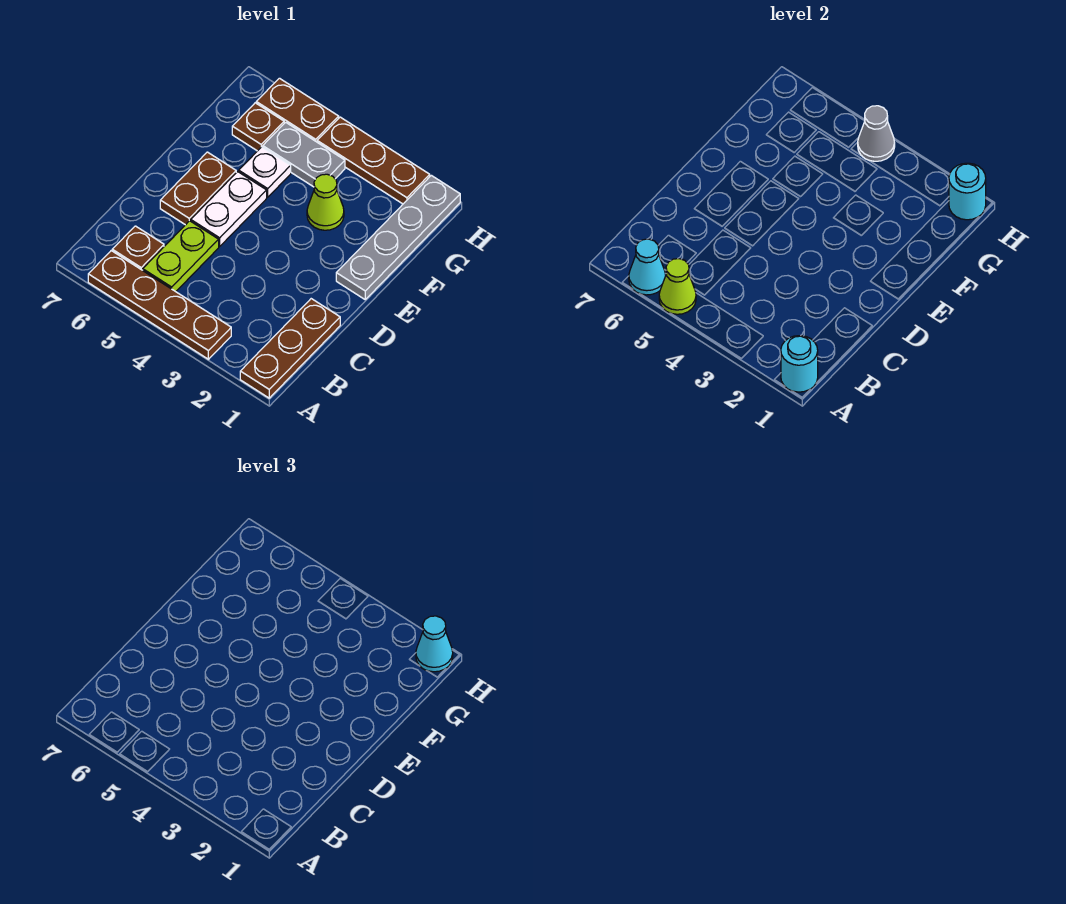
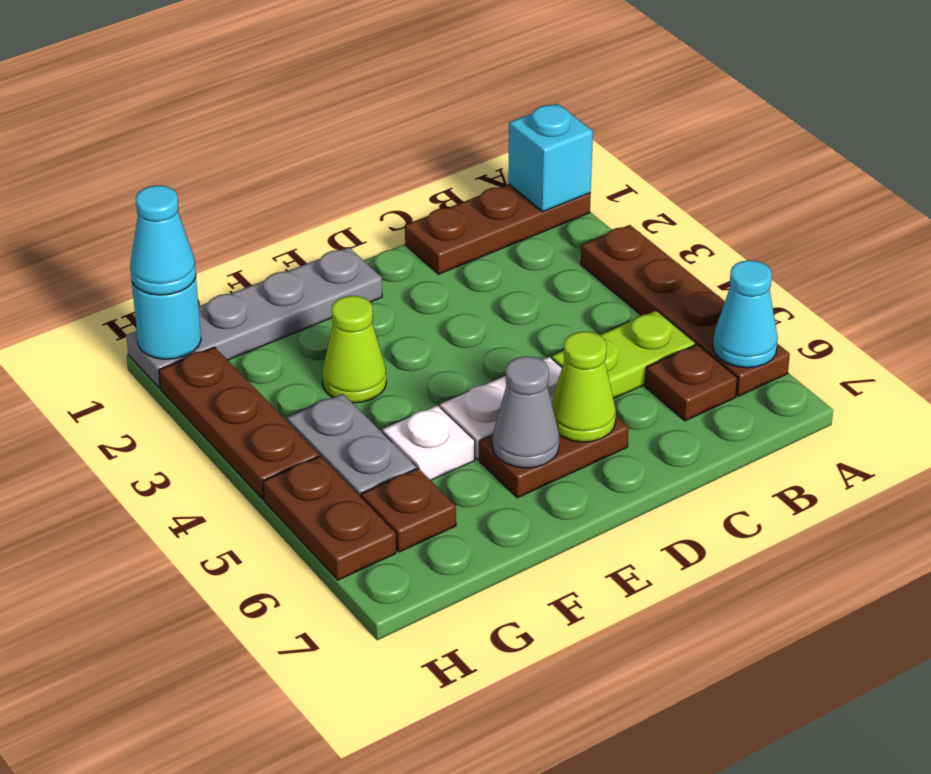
cyan 1x1 round brick [781,336,818,392] -> cyan 1x1 brick [508,104,593,212]
lime 1x1 cone [659,259,696,314] -> lime 1x1 cone moved to [551,332,616,442]
grey 1x1 cone [858,106,895,161] -> grey 1x1 cone moved to [492,356,560,468]

